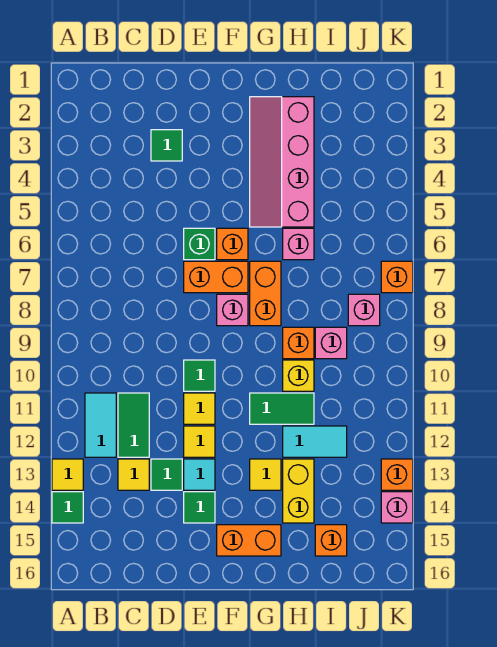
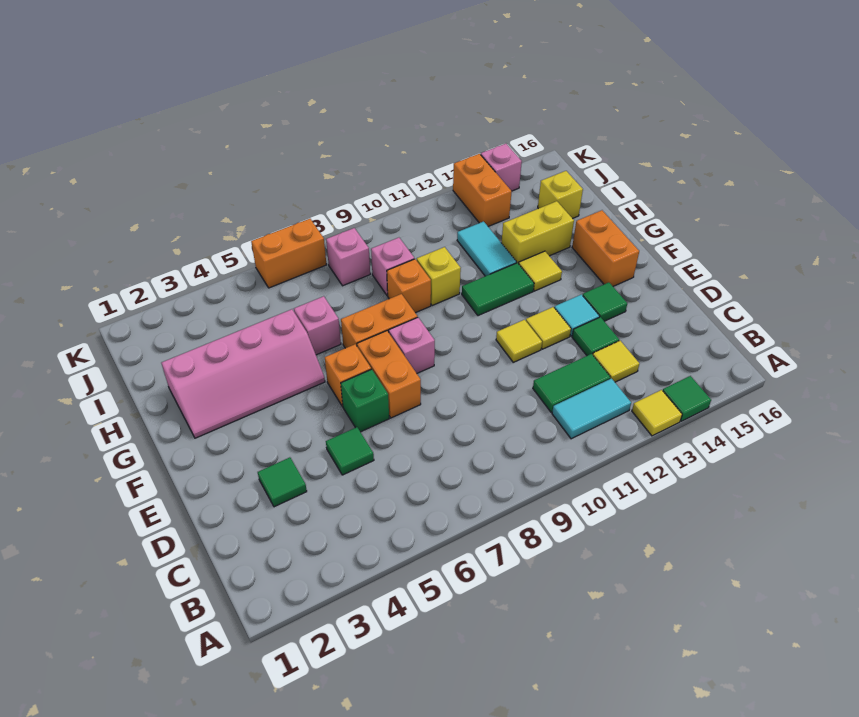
green 1x1 tile [184,360,215,391] -> green 1x1 tile moved to [326,427,374,475]
green 1x2 tile [250,393,314,424] -> green 1x2 tile turned to [462,263,534,316]
orange 1x1 brick [315,525,347,556] -> yellow 1x1 brick [538,171,583,219]
orange 1x1 brick [381,261,413,293] -> orange 1x2 brick [251,219,327,288]
orange 1x1 brick [381,459,413,490] -> orange 1x2 brick [453,154,512,226]

